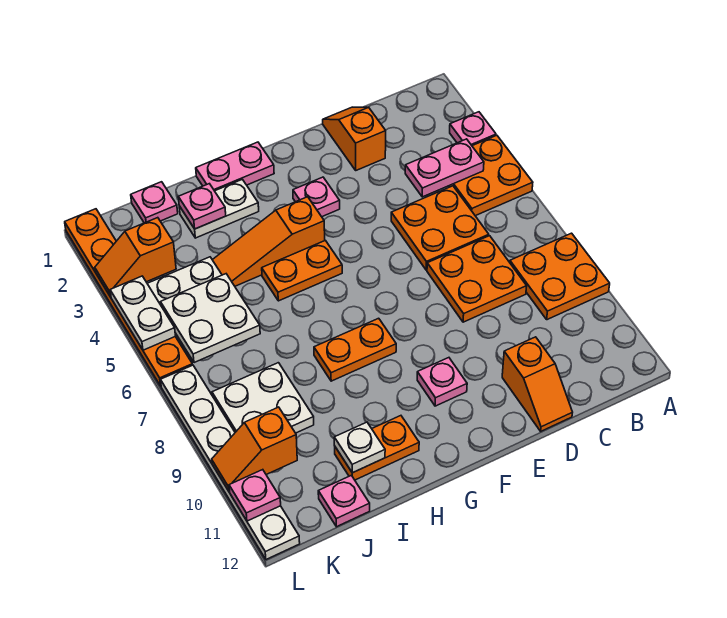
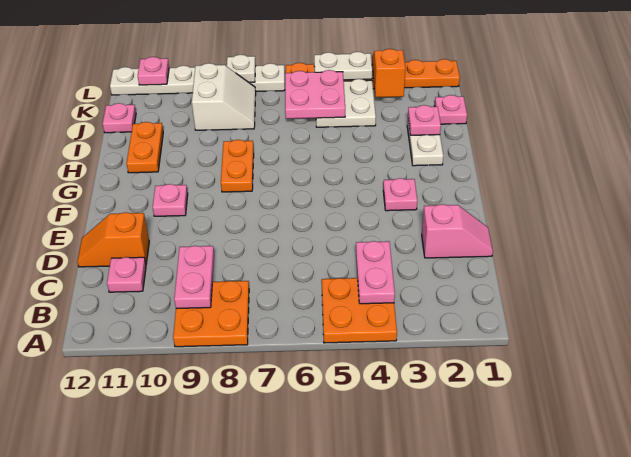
pink 1x1 plate [450,112,496,146] -> pink 1x1 plate moved to [107,257,146,292]
orange 2x2 plate [391,186,489,270] -> none
orange 2x2 plate [427,236,527,322] -> none
orange 1x2 slope [323,107,386,170] -> pink 1x2 slope [422,204,493,258]
pink 1x2 plate [196,142,274,191] -> pink 1x2 plate moved to [174,246,214,309]
orange 1x3 slope [213,197,325,286] -> none
orange 1x2 plate [262,240,342,301] -> none
white 1x1 plate [334,422,385,473] -> white 1x1 plate moved to [227,55,256,82]
white 2x2 plate [161,274,260,363] -> pink 2x2 plate [285,70,345,119]
white 2x2 plate [212,363,314,433] -> white 2x2 slope [192,63,256,130]
orange 1x2 slope [212,407,297,491] -> none

